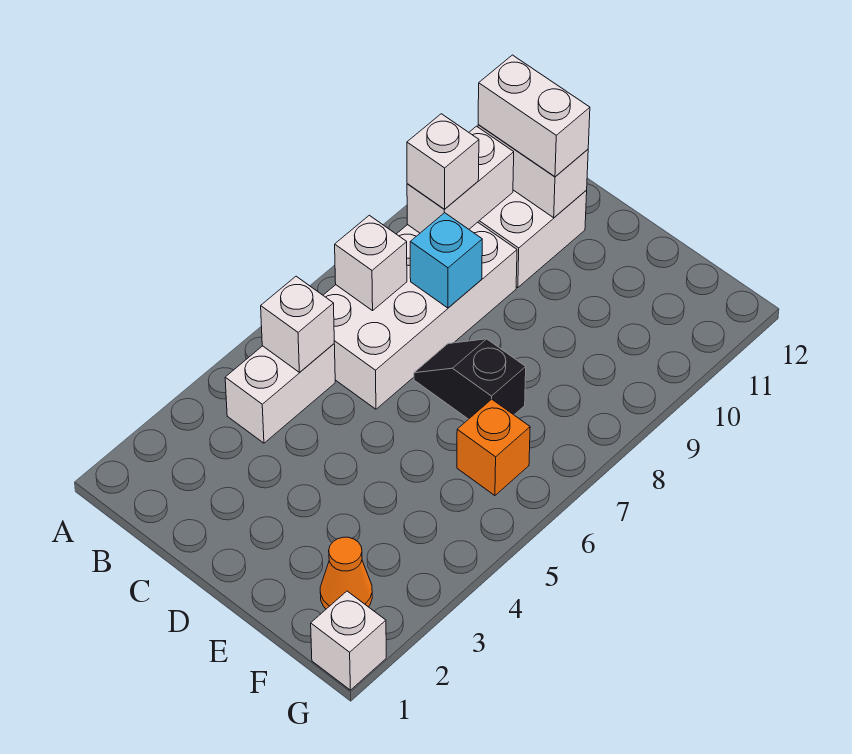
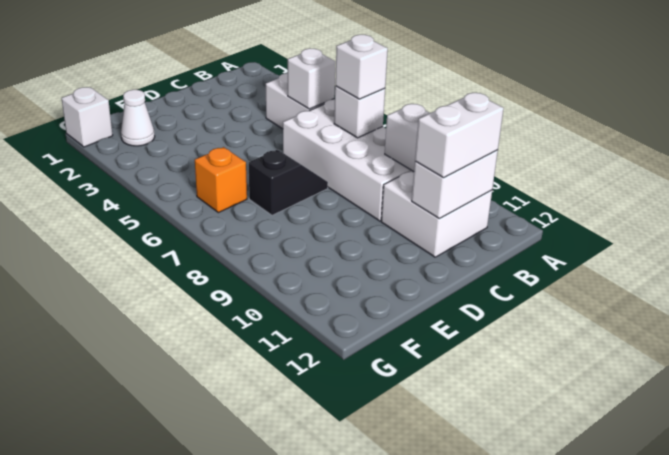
white 1x1 brick [407,114,479,209] -> white 1x1 brick moved to [335,35,388,99]
cyan 1x1 brick [410,213,482,308] -> none
orange 1x1 cone [320,537,372,609] -> white 1x1 cone [121,90,155,146]

